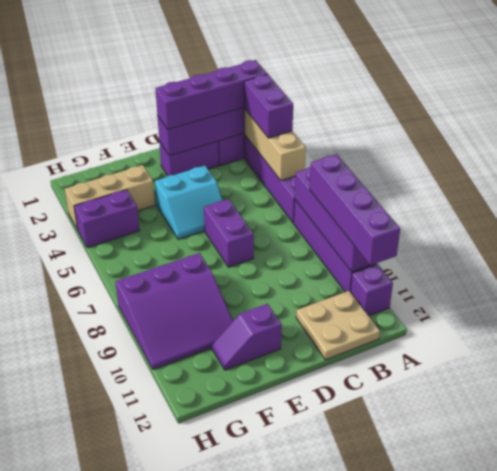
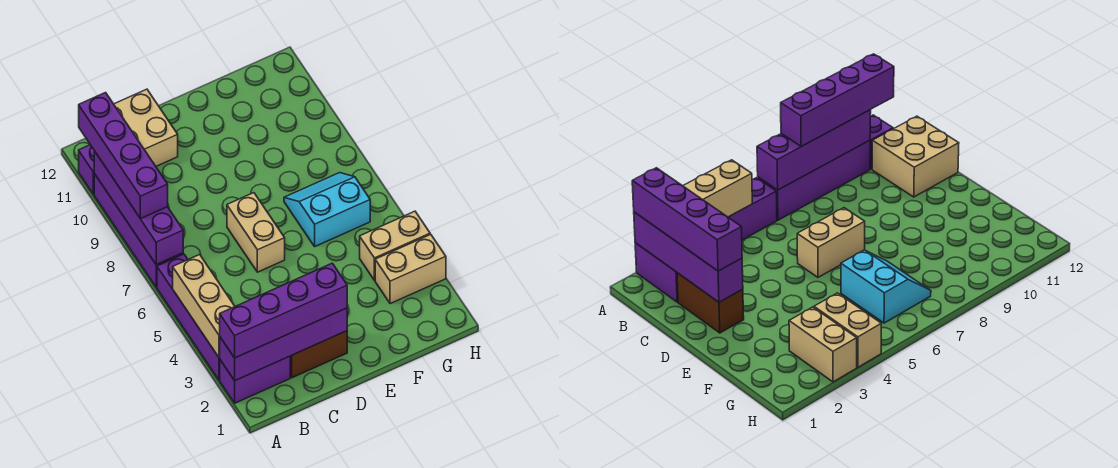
purple 1x2 brick [244,74,293,138] -> none
tan 2x2 plate [296,291,380,360] -> tan 2x2 brick [114,89,178,166]
purple 1x2 brick [159,141,219,176] -> brown 1x2 brick [290,331,347,378]
cyan 2x2 slope [155,166,223,239] -> cyan 2x2 slope moved to [284,173,370,246]
purple 1x2 brick [204,199,254,267] -> tan 1x2 brick [227,193,285,272]
purple 1x2 slope [212,304,282,370] -> none
tan 1x3 brick [65,165,155,230] -> tan 1x2 brick [375,234,446,304]
purple 3x3 slope [115,253,233,369] -> none
purple 1x2 brick [74,190,139,248] -> tan 1x2 brick [360,211,430,280]

